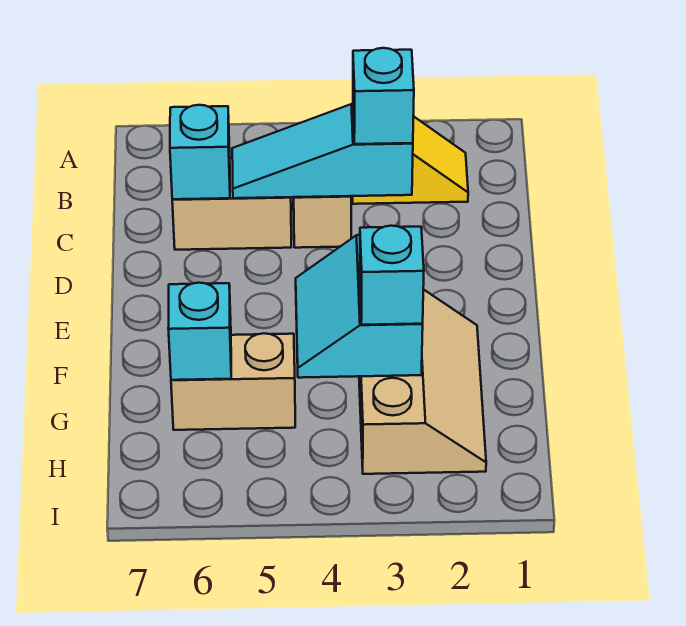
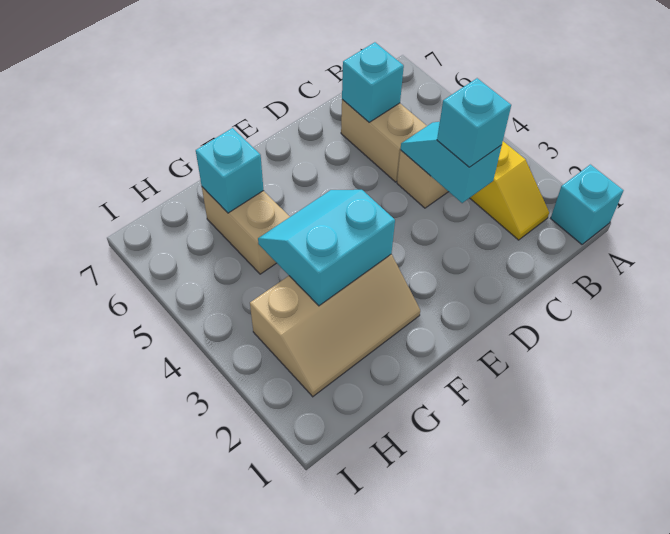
cyan 1x3 slope [232,104,413,198] -> cyan 1x2 slope [400,122,502,203]
cyan 1x1 brick [360,226,424,325] -> cyan 1x1 brick moved to [551,165,624,244]

